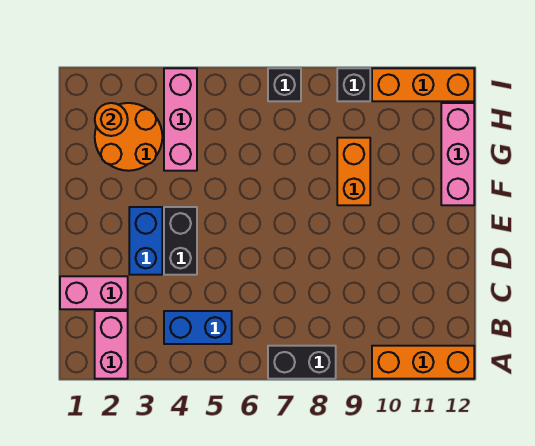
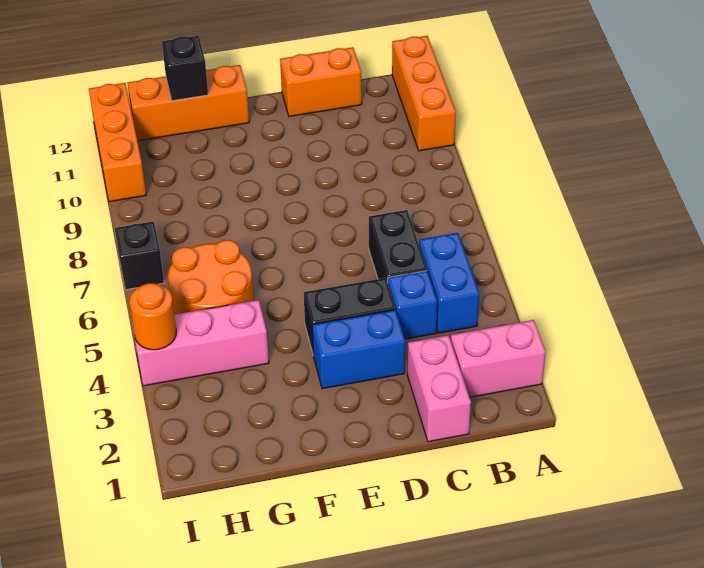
black 1x2 brick [268,346,336,379] -> black 1x2 brick moved to [369,210,427,283]
none -> blue 1x1 brick [388,271,437,339]
orange 1x2 brick [337,138,370,205] -> orange 1x2 brick moved to [280,47,362,116]
pink 1x3 brick [441,103,474,205] -> orange 1x3 brick [127,65,249,141]
orange 2x2 round brick [95,103,162,171] -> orange 2x2 round brick moved to [168,240,254,314]
orange 1x1 round brick [95,103,128,136] -> orange 1x1 round brick moved to [129,283,176,350]
black 1x1 brick [337,68,370,101] -> black 1x1 brick moved to [162,36,208,101]

